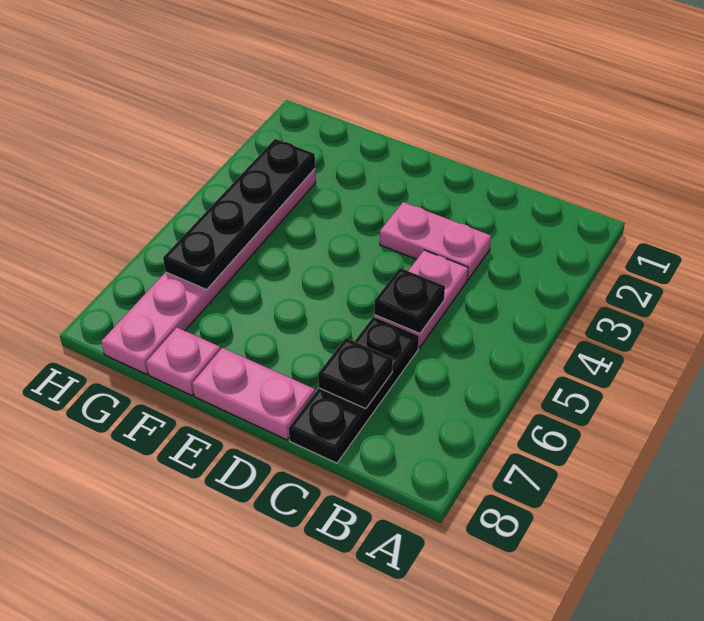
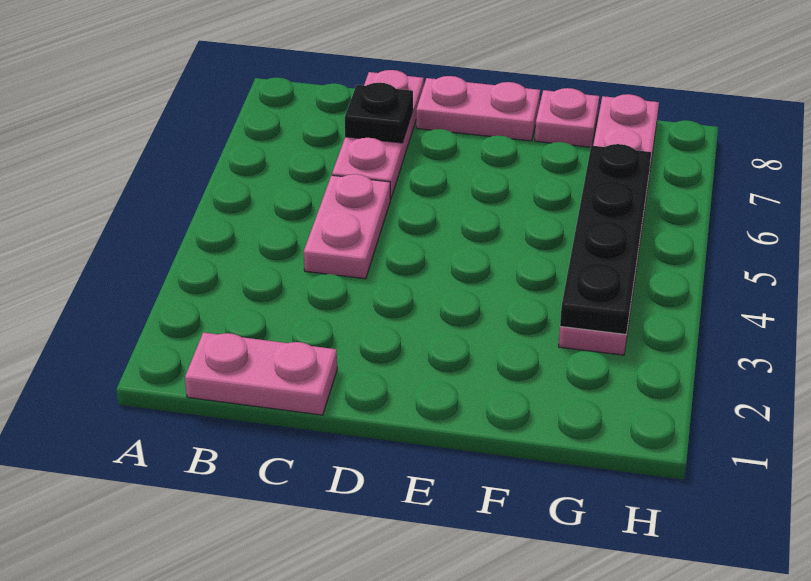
pink 1x2 plate [380,202,491,280] -> pink 1x2 plate moved to [185,332,337,415]
black 1x1 plate [374,268,445,334] -> none
black 1x3 plate [289,317,419,463] -> pink 1x3 plate [332,70,424,200]

